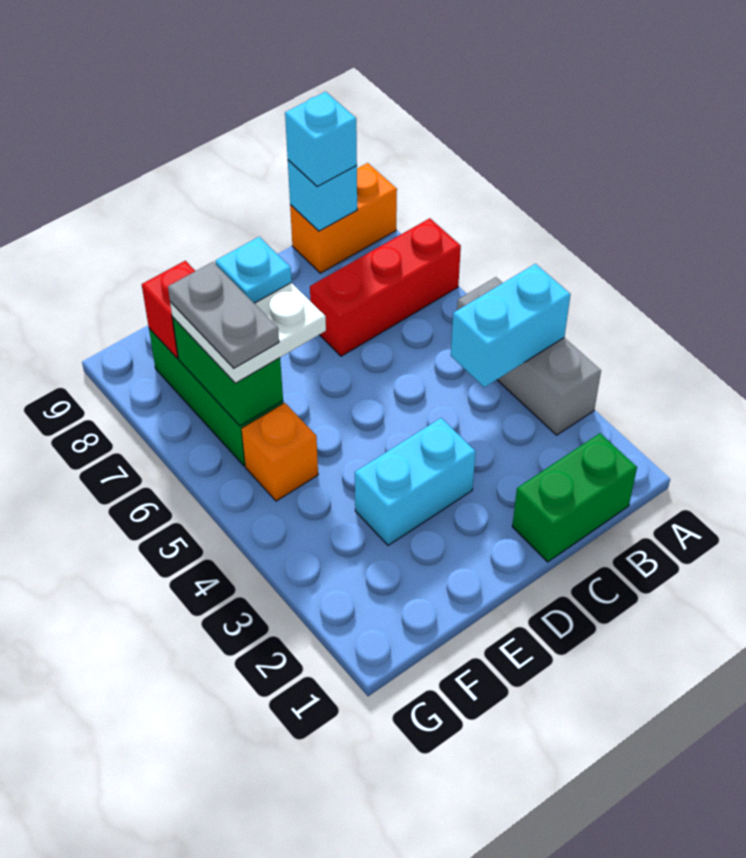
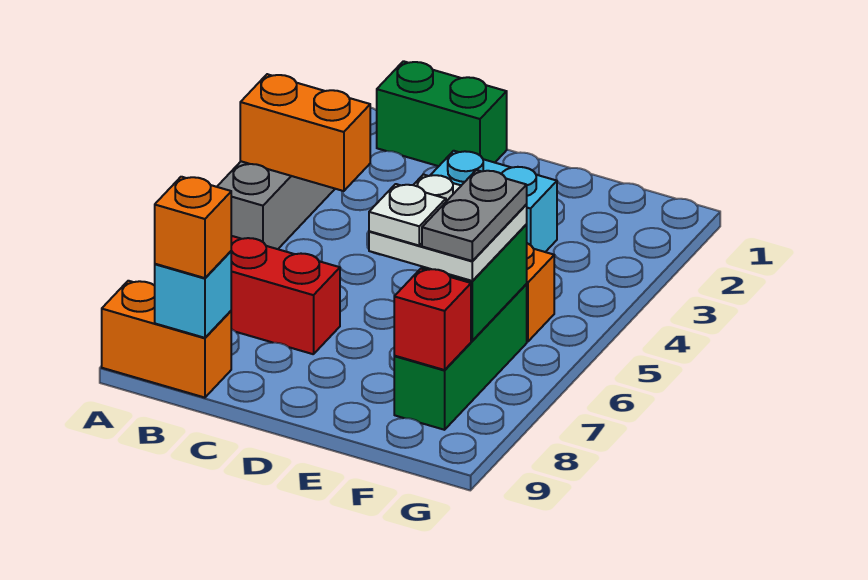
cyan 1x2 brick [451,264,571,387] -> orange 1x2 brick [240,74,370,191]
cyan 1x1 brick [285,92,357,186] -> orange 1x1 brick [155,177,231,278]
cyan 1x1 plate [215,237,292,303] -> white 1x1 plate [369,184,446,245]

